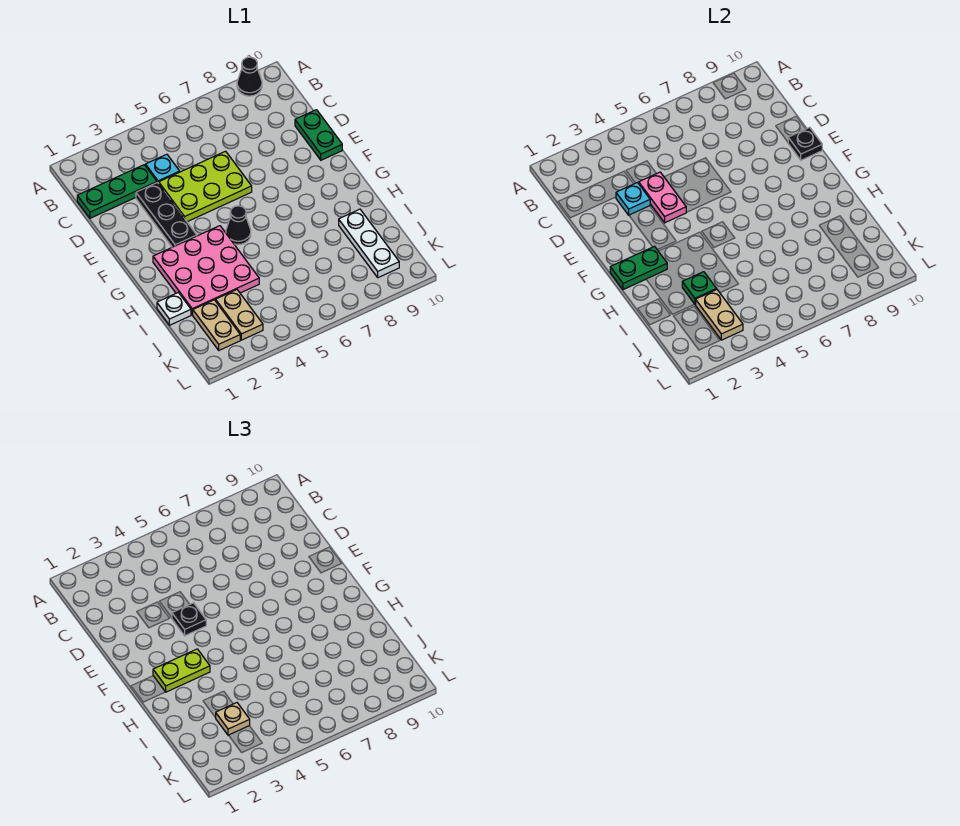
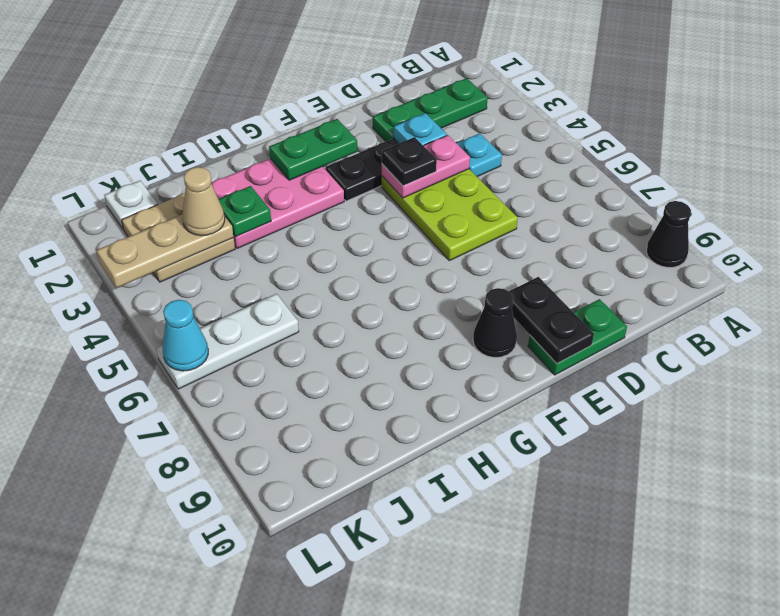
green 1x3 plate [77,165,157,218] -> green 1x3 plate turned to [373,78,488,142]
black 1x1 plate [788,127,822,160] -> black 1x2 plate [509,277,594,364]
green 1x2 plate [610,246,667,290] -> green 1x2 plate turned to [269,119,357,180]
pink 3x3 plate [153,226,259,315] -> pink 2x3 plate [212,159,344,249]
lime 1x2 plate [153,649,210,692] -> none
black 1x1 cone [226,206,251,245] -> black 1x1 cone moved to [473,288,517,357]
white 1x1 plate [157,292,191,325] -> white 1x1 plate moved to [104,181,158,230]
white 1x3 plate [339,209,399,278] -> white 1x3 plate moved to [157,294,299,389]
tan 1x2 plate [696,290,743,340] -> tan 1x3 plate [96,214,234,288]
tan 1x1 plate [216,703,250,735] -> tan 1x1 cone [183,167,225,236]
none -> cyan 1x1 cone [163,300,208,371]

